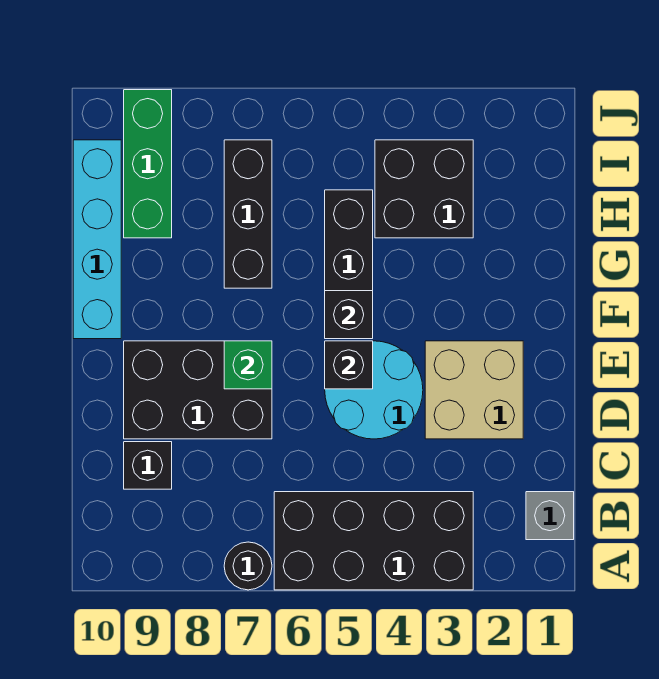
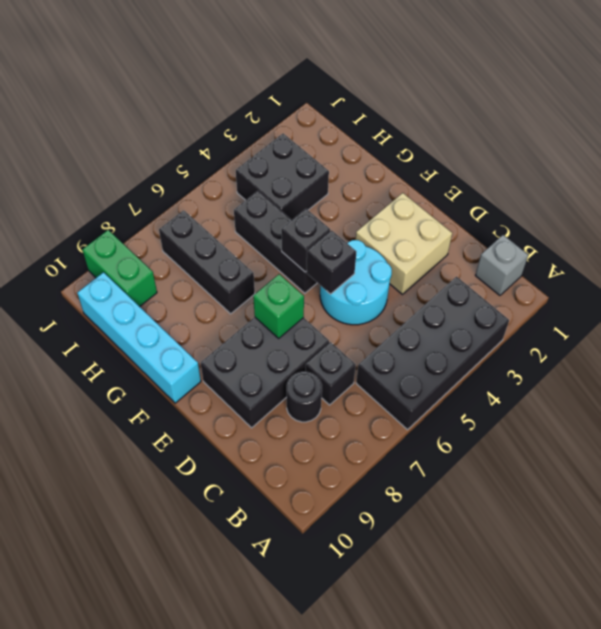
black 1x1 round brick [224,542,272,590] -> black 1x1 round brick moved to [287,372,322,422]
black 1x1 brick [124,442,172,489] -> black 1x1 brick moved to [306,342,356,405]
green 1x3 brick [124,90,172,238] -> green 1x2 brick [82,230,157,307]

